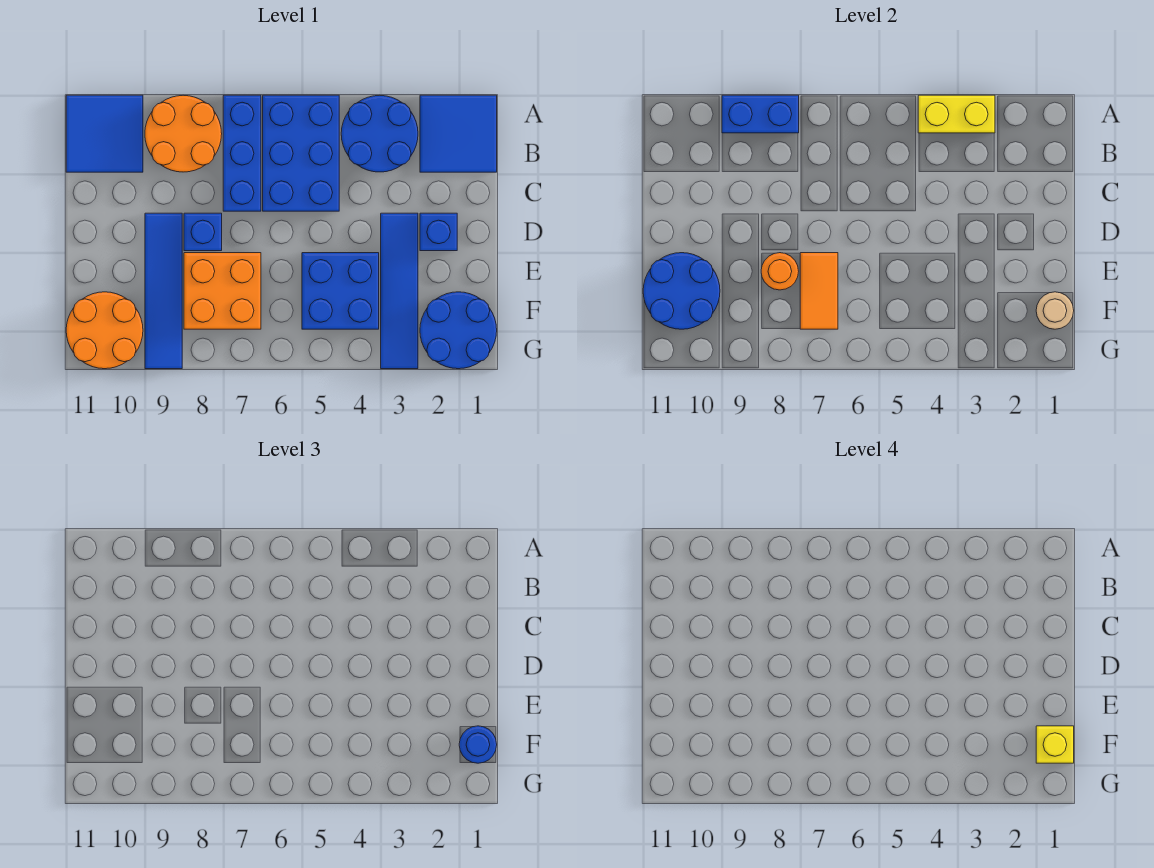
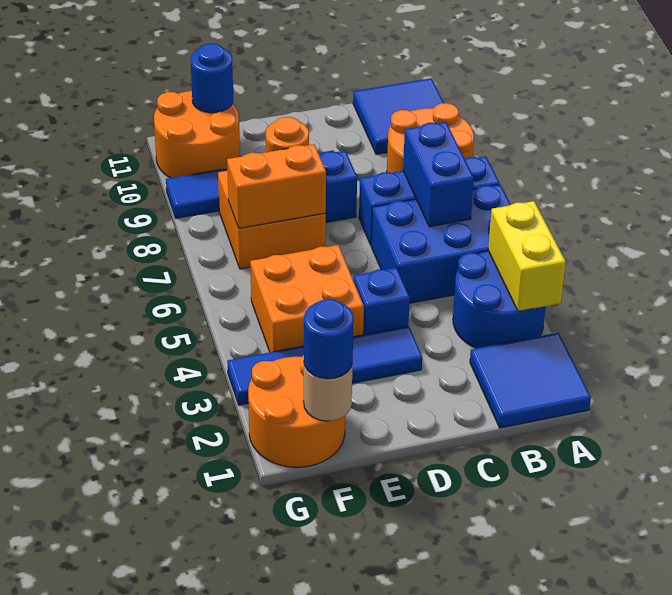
blue 1x2 brick [722,95,799,133] -> blue 1x2 brick moved to [403,122,474,227]
blue 1x1 brick [420,213,457,251] -> blue 1x1 brick moved to [353,268,410,335]
blue 2x2 brick [302,253,379,329] -> orange 2x2 brick [250,245,364,352]
orange 1x2 tile [800,253,838,329] -> orange 1x2 brick [227,144,326,228]
blue 2x2 round brick [643,253,720,329] -> blue 1x1 round brick [190,44,233,113]
blue 2x2 round brick [420,292,497,369] -> orange 2x2 round brick [248,355,345,467]
yellow 1x1 brick [1036,726,1074,763] -> none

